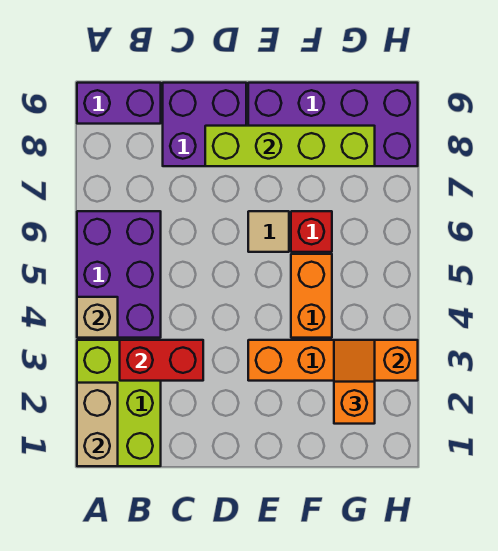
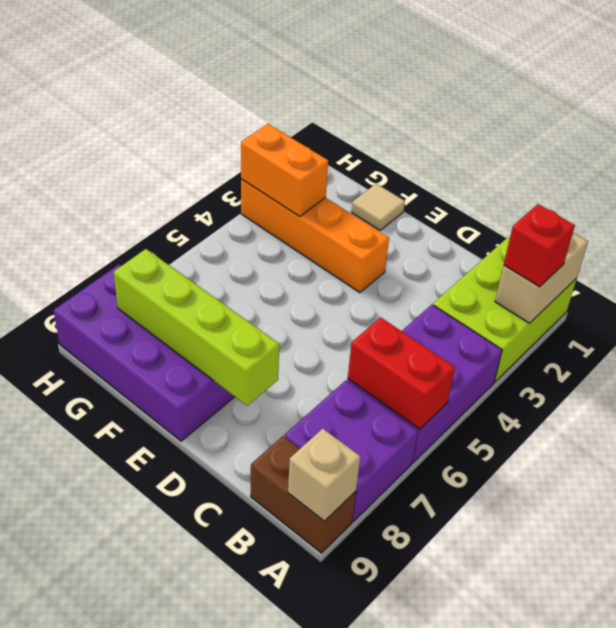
tan 1x1 brick [77,297,118,338] -> tan 1x1 brick moved to [288,429,360,521]
purple 1x2 brick [77,83,161,124] -> brown 1x2 brick [251,436,356,553]
red 1x2 brick [120,340,203,381] -> red 1x2 brick moved to [348,317,455,429]
purple 2x2 brick [163,83,246,166] -> purple 2x2 brick moved to [284,380,418,521]
tan 1x1 tile [248,211,289,252] -> tan 1x1 tile moved to [352,184,405,230]
orange 1x2 brick [291,254,332,338] -> none
red 1x1 brick [291,211,332,252] -> red 1x1 brick moved to [504,204,575,287]
orange 1x2 slope [334,340,375,424] -> none

